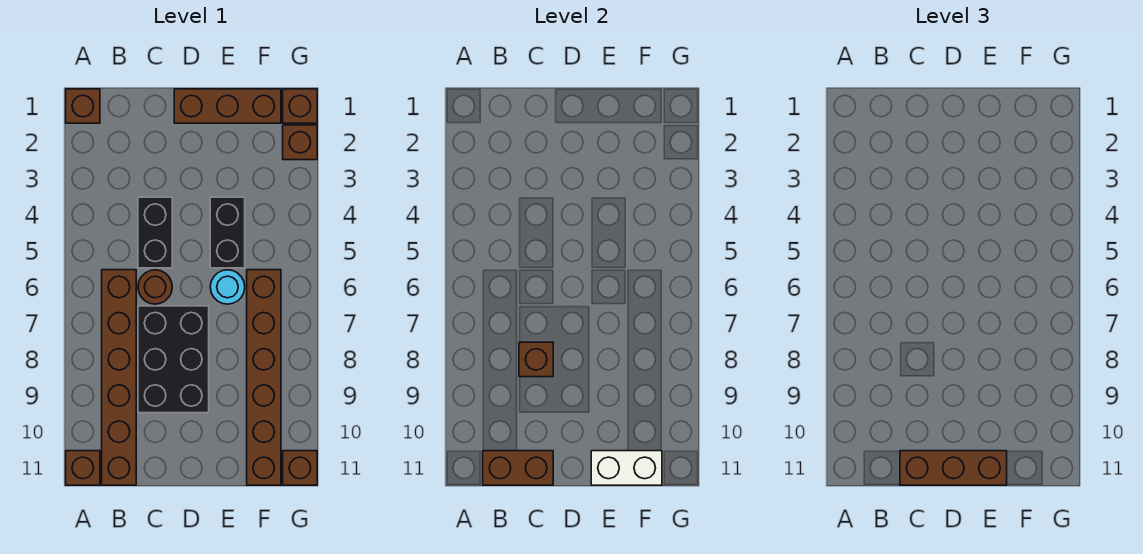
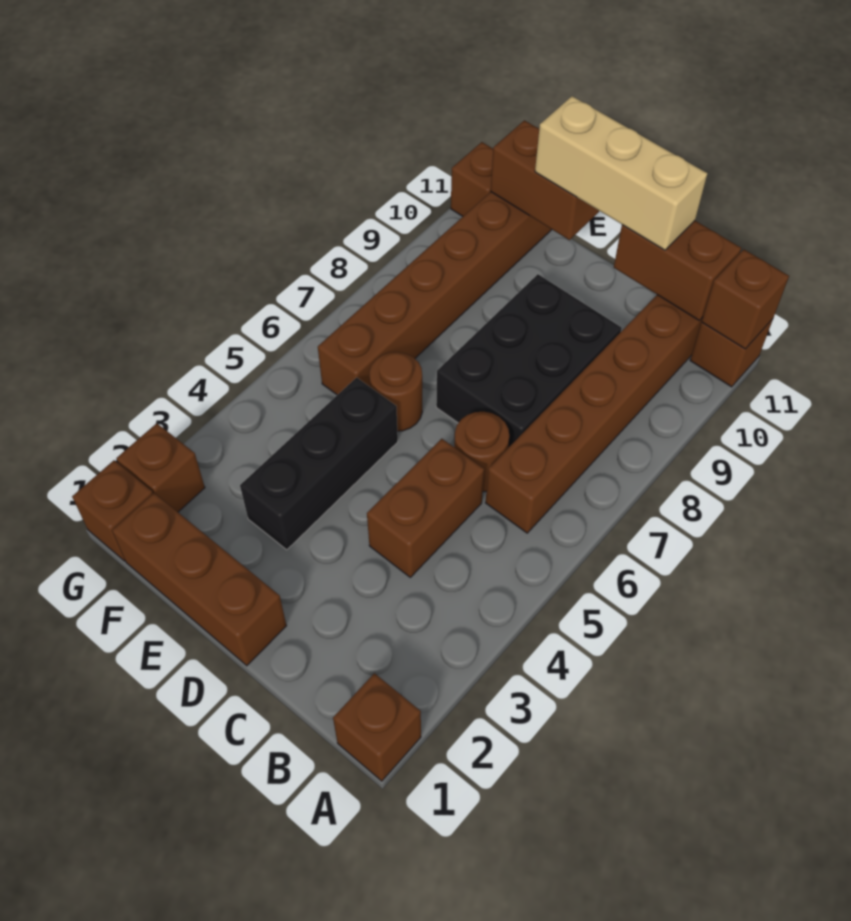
black 1x2 brick [138,197,172,268] -> brown 1x2 brick [367,439,484,577]
brown 1x1 brick [519,342,553,377] -> brown 1x1 brick moved to [702,249,789,349]
brown 1x3 brick [900,451,1007,485] -> tan 1x3 brick [535,96,707,250]
black 1x2 brick [210,197,245,268] -> black 1x3 brick [240,377,398,550]
cyan 1x1 round brick [210,270,245,304] -> brown 1x1 round brick [369,352,422,431]
white 1x2 brick [591,451,662,485] -> brown 1x2 brick [491,120,599,240]

